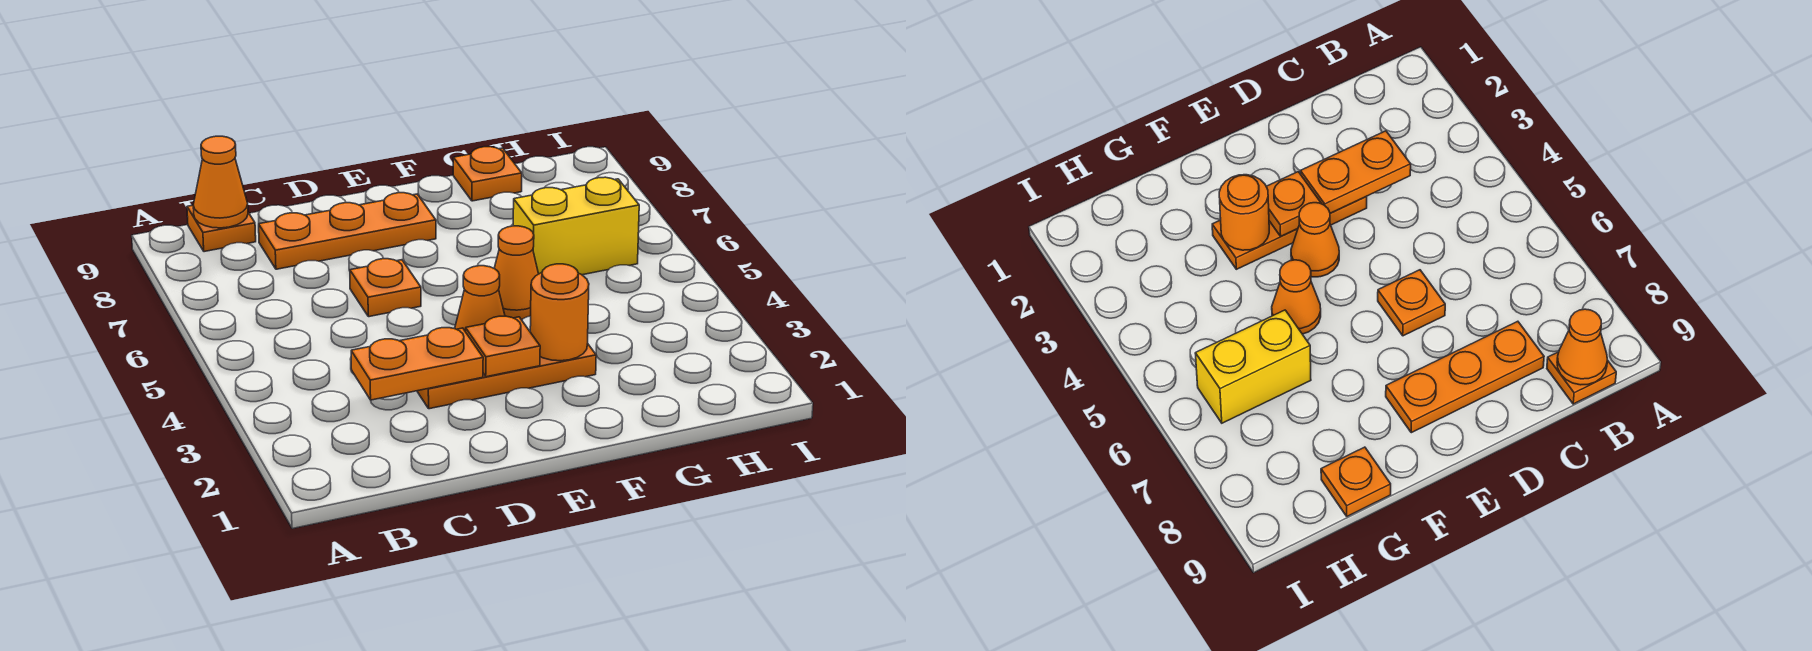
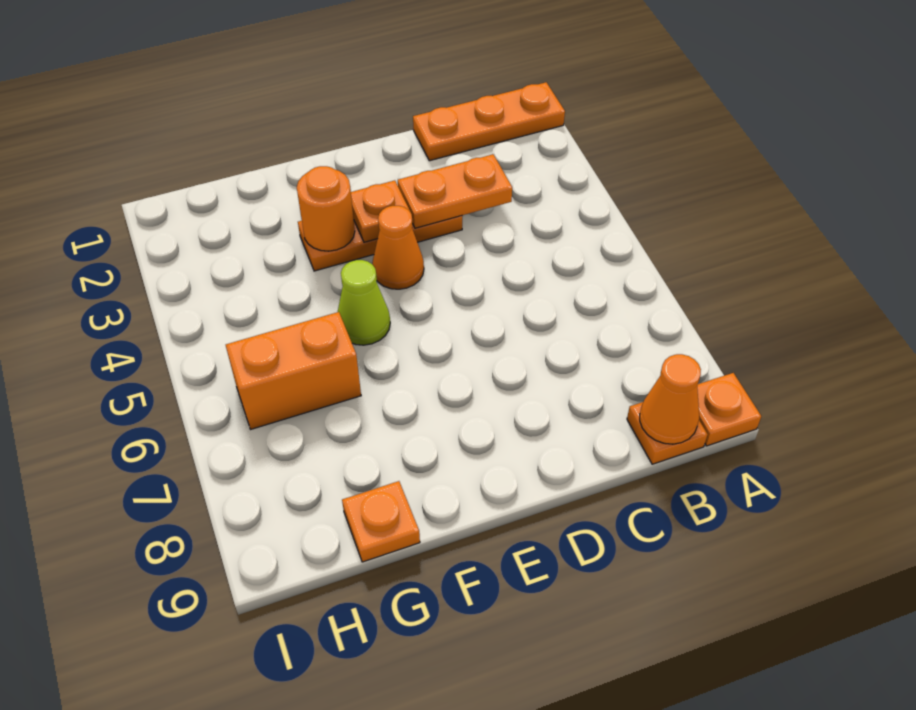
orange 1x3 plate [259,193,436,269] -> orange 1x3 plate moved to [413,82,565,161]
orange 1x1 plate [350,259,421,317] -> orange 1x1 plate moved to [697,373,761,446]
orange 1x1 cone [494,226,538,320] -> lime 1x1 cone [338,260,390,345]
yellow 1x2 brick [513,177,639,275] -> orange 1x2 brick [226,312,361,429]

